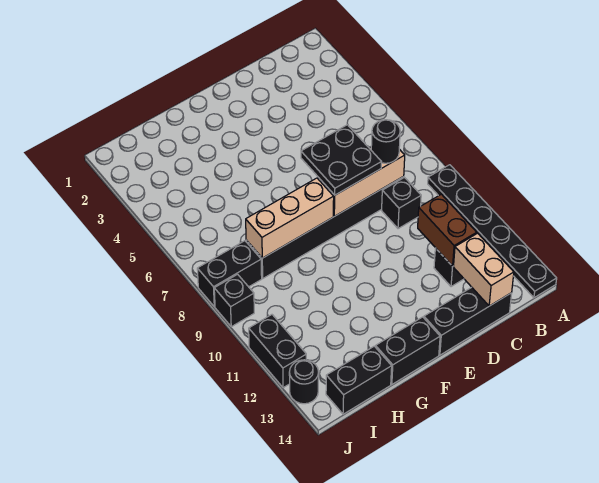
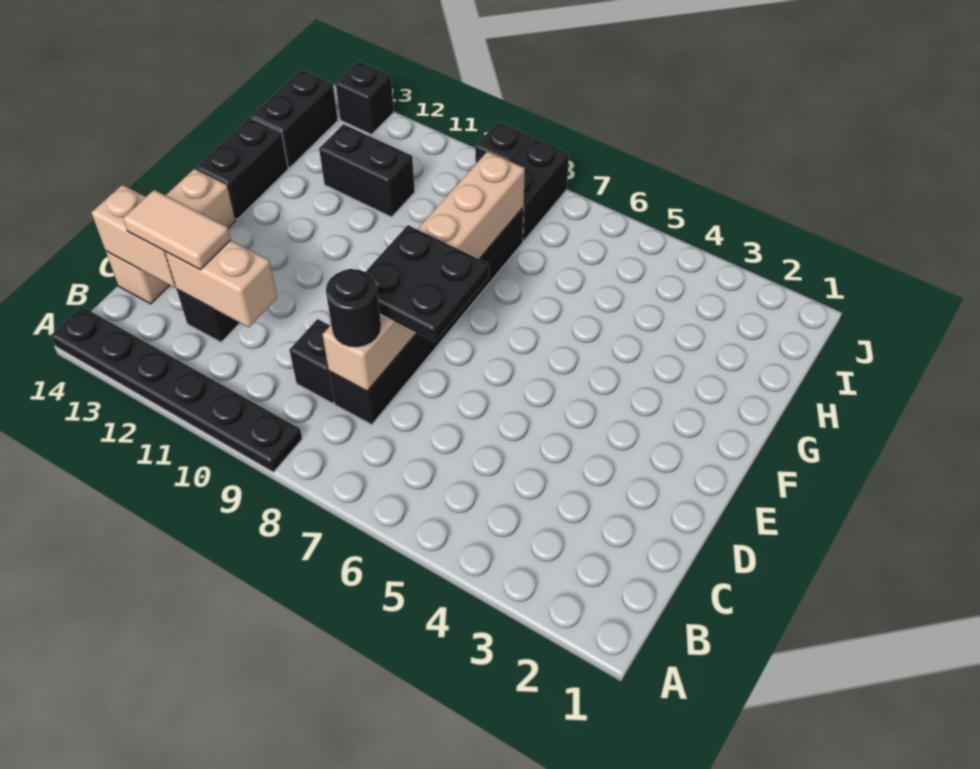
brown 1x2 brick [418,194,477,266] -> tan 1x2 brick [165,240,277,327]
none -> tan 1x2 tile [123,190,231,270]
black 1x3 brick [424,287,512,355] -> tan 1x3 brick [106,169,235,304]
black 1x2 brick [249,315,306,388] -> black 1x2 brick moved to [319,124,415,217]
black 1x1 round brick [289,360,319,404] -> black 1x1 brick [336,61,394,134]

